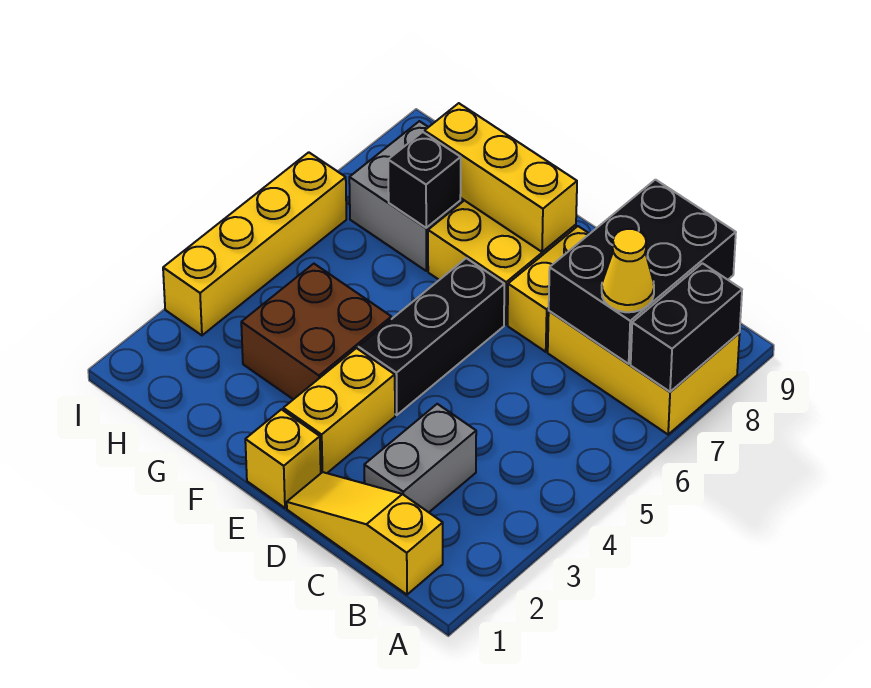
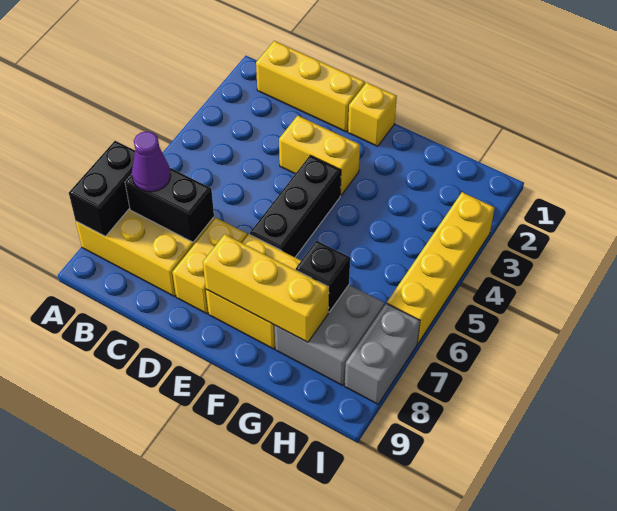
yellow 1x3 slope [287,472,443,595] -> yellow 1x3 brick [256,41,365,132]
black 2x3 brick [549,180,736,364] -> black 1x2 brick [125,168,214,242]
yellow 1x1 cone [602,229,654,312] -> purple 1x1 cone [132,131,171,192]
grey 1x2 brick [364,404,476,512] -> grey 1x2 brick moved to [345,303,420,404]
yellow 1x2 brick [283,348,395,473] -> yellow 1x2 brick turned to [279,116,360,196]
brown 2x2 brick [241,264,391,399] -> none

